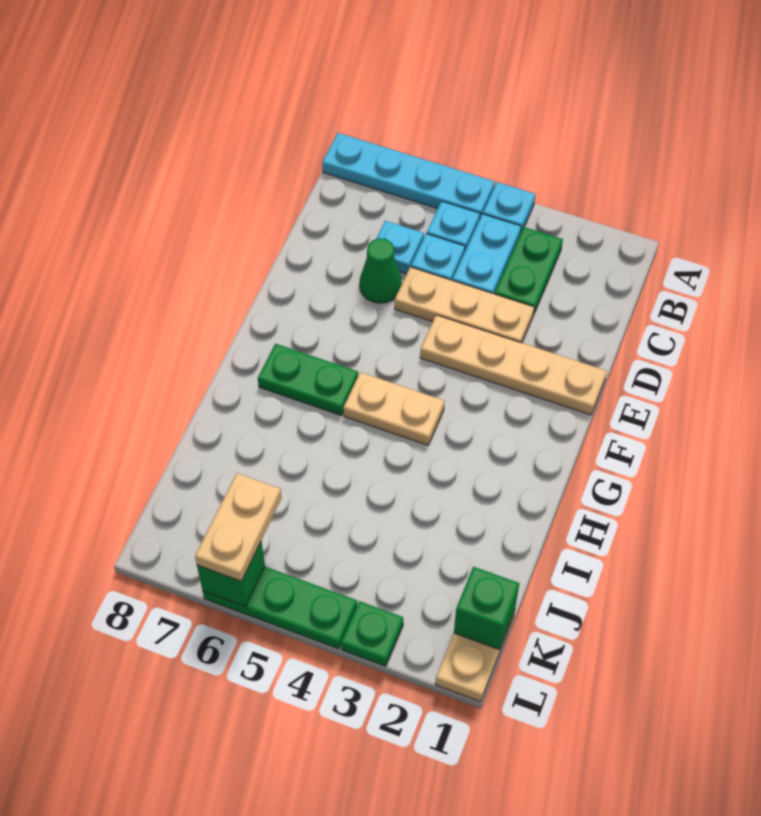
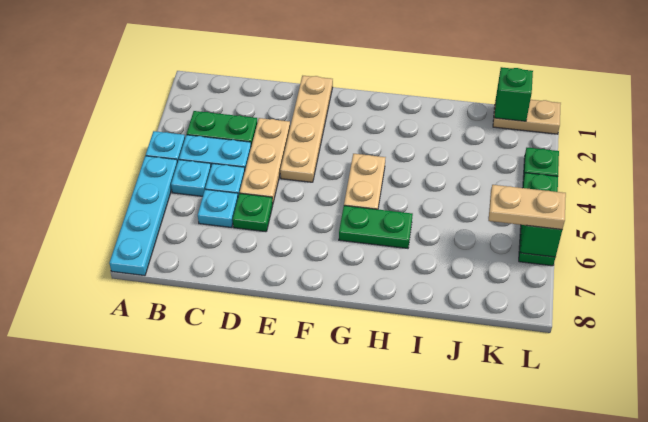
green 1x1 cone [360,238,402,303] -> green 1x1 plate [233,193,273,232]
green 1x2 plate [258,344,358,416] -> green 1x2 plate turned to [339,206,413,248]

